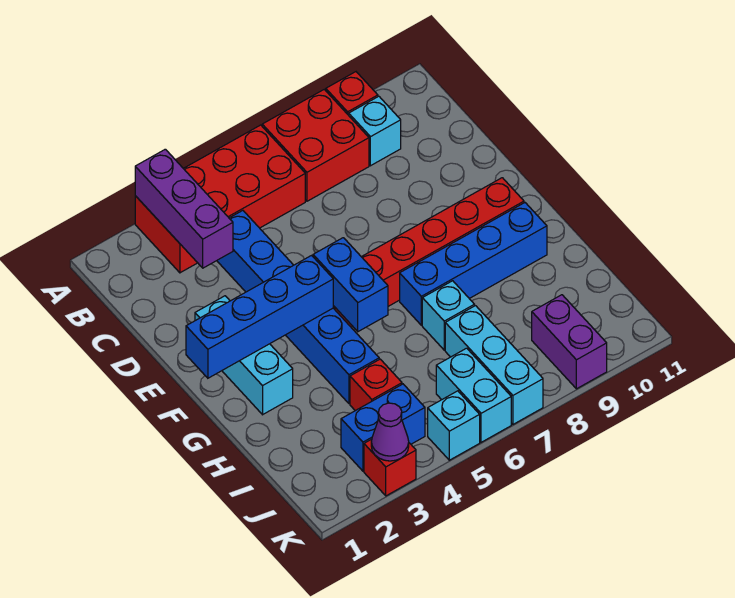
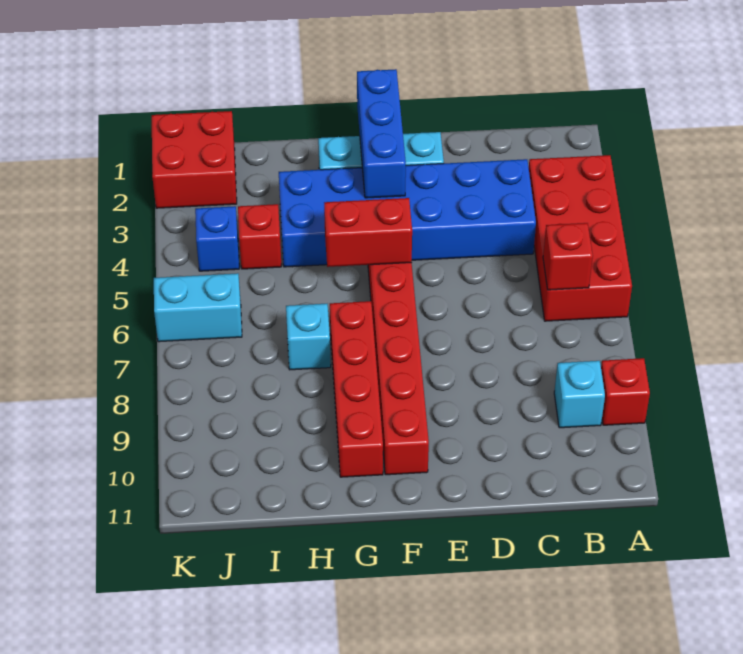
purple 1x3 brick [135,149,233,268] -> none
red 2x2 brick [262,89,369,201] -> red 2x2 brick moved to [152,111,237,208]
blue 1x6 brick [217,211,379,404] -> blue 2x6 brick [279,159,536,267]
blue 1x4 brick [186,255,333,378] -> blue 1x3 brick [357,69,406,198]
blue 1x2 brick [313,238,388,332] -> red 1x2 brick [324,198,412,267]
blue 1x4 brick [400,203,547,325] -> red 1x4 brick [330,301,383,477]
cyan 1x3 brick [445,306,543,424] -> none
blue 1x2 brick [341,384,425,471] -> blue 1x1 brick [195,206,239,271]
purple 1x2 brick [532,295,607,389] -> none
red 1x1 brick [364,439,416,496] -> red 1x1 brick moved to [543,223,593,290]
purple 1x1 cone [371,403,409,461] -> none
cyan 1x1 brick [428,391,480,460] -> none

